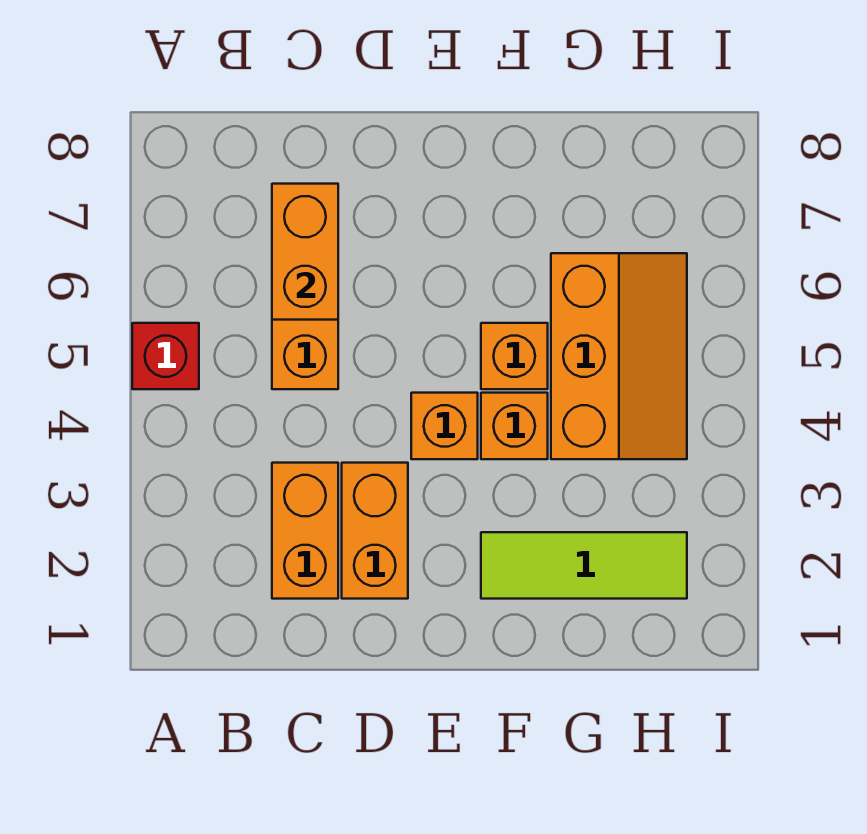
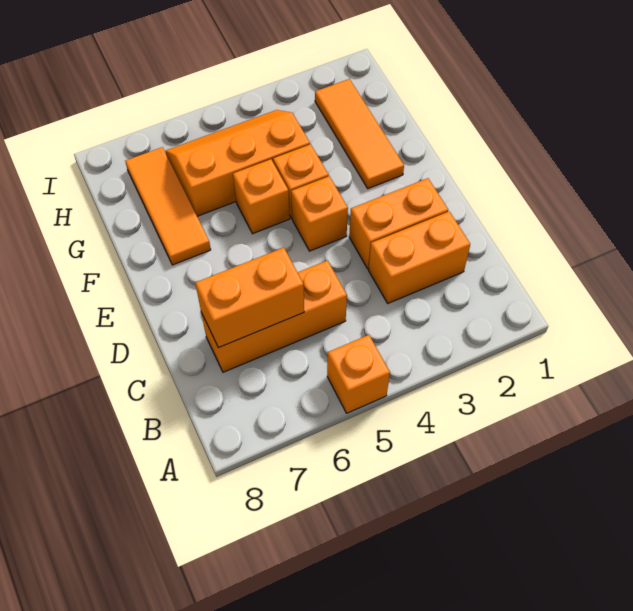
red 1x1 brick [132,323,199,389] -> orange 1x1 brick [327,335,390,413]
lime 1x3 tile [481,532,687,599] -> orange 1x3 tile [315,79,404,189]
none -> orange 1x3 tile [125,147,211,265]

